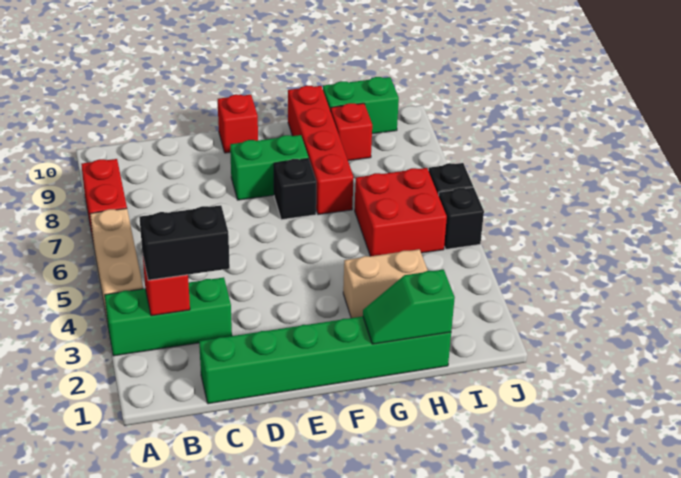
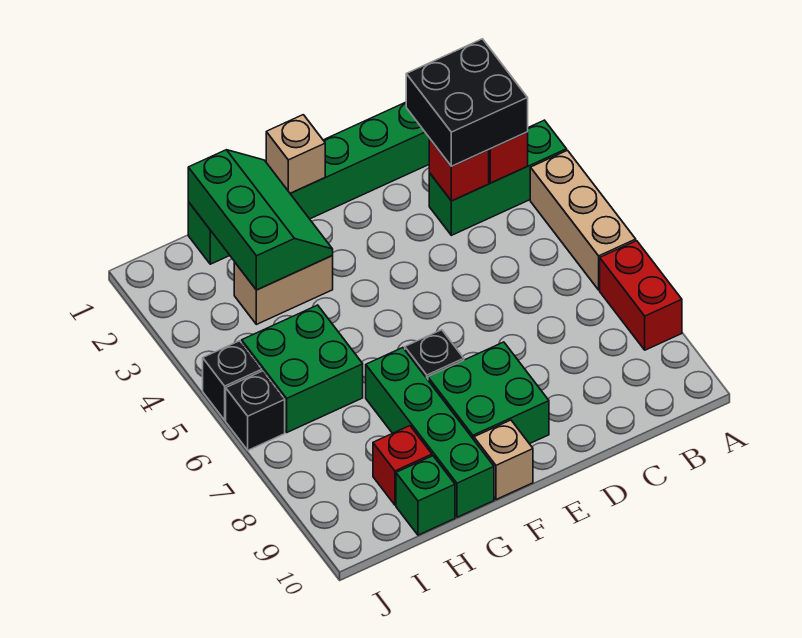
black 1x2 brick [139,205,230,280] -> black 2x2 brick [406,39,528,166]
green 1x2 brick [230,135,309,200] -> green 2x2 brick [428,342,549,444]
red 1x1 brick [218,94,258,153] -> red 1x1 brick moved to [429,138,489,201]
none -> tan 1x1 brick [266,115,325,193]
none -> tan 1x1 brick [474,420,533,499]
green 1x2 slope [363,269,455,344] -> green 2x3 slope [188,150,333,290]
red 1x4 brick [288,86,353,215] -> green 1x4 brick [366,348,494,517]
red 2x2 brick [355,168,447,256] -> green 2x2 brick [242,305,363,432]
green 1x2 brick [323,77,399,134] -> green 1x1 brick [396,456,455,535]

